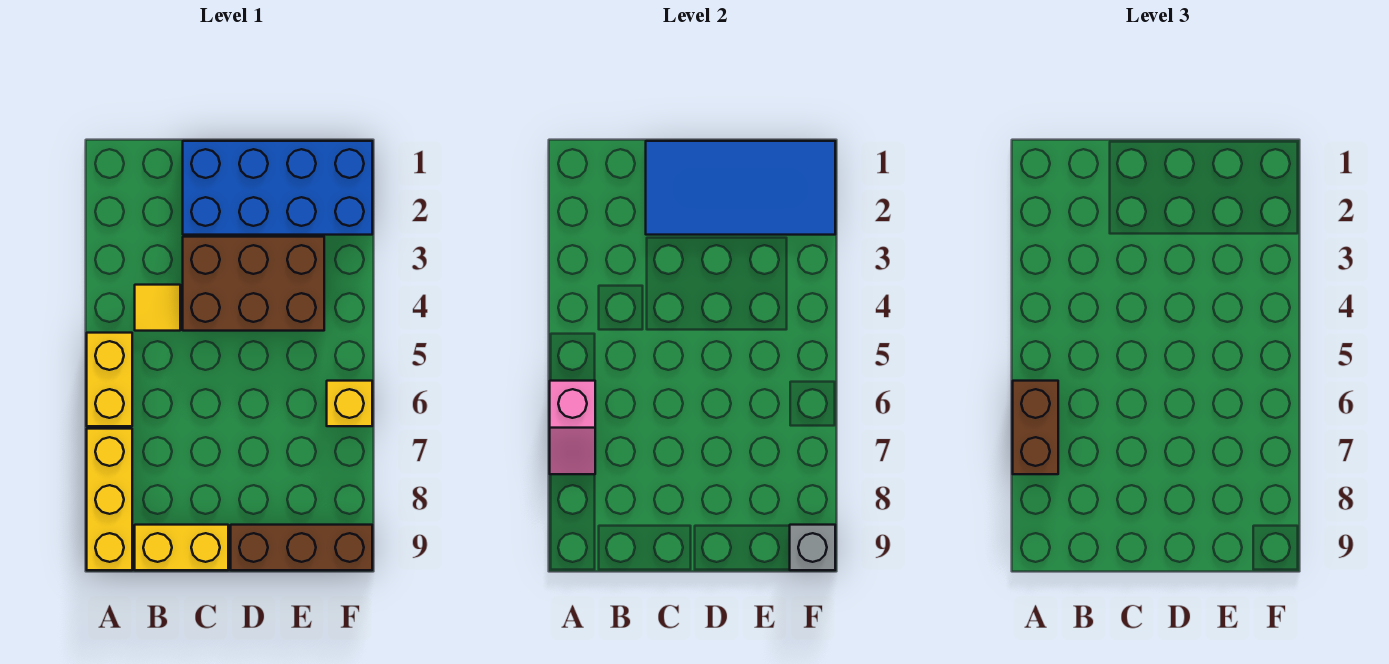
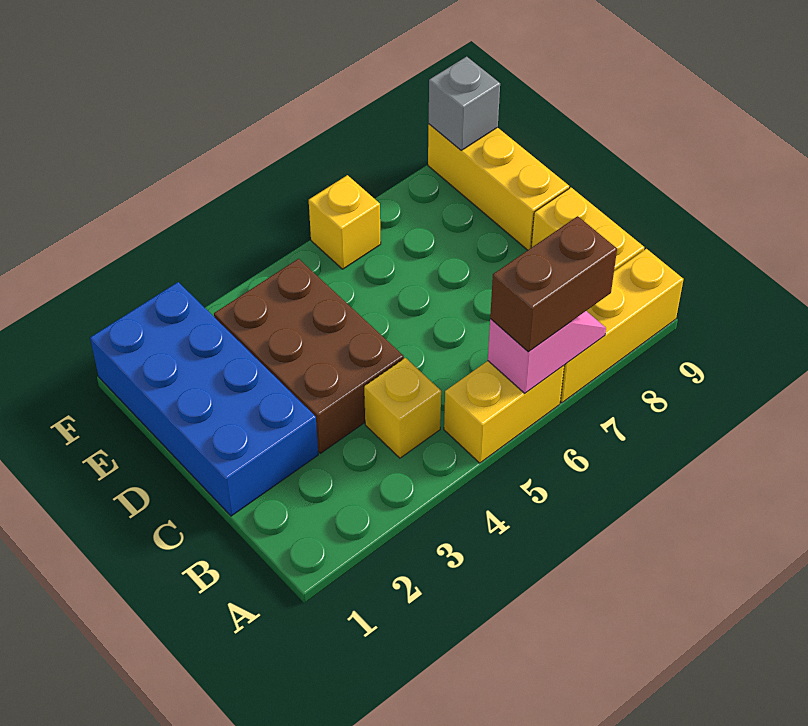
yellow 1x1 tile [135,285,180,331] -> yellow 1x1 brick [364,358,441,458]
blue 2x4 tile [646,141,835,235] -> none
brown 1x3 brick [231,525,372,570] -> yellow 1x3 brick [428,124,569,250]

